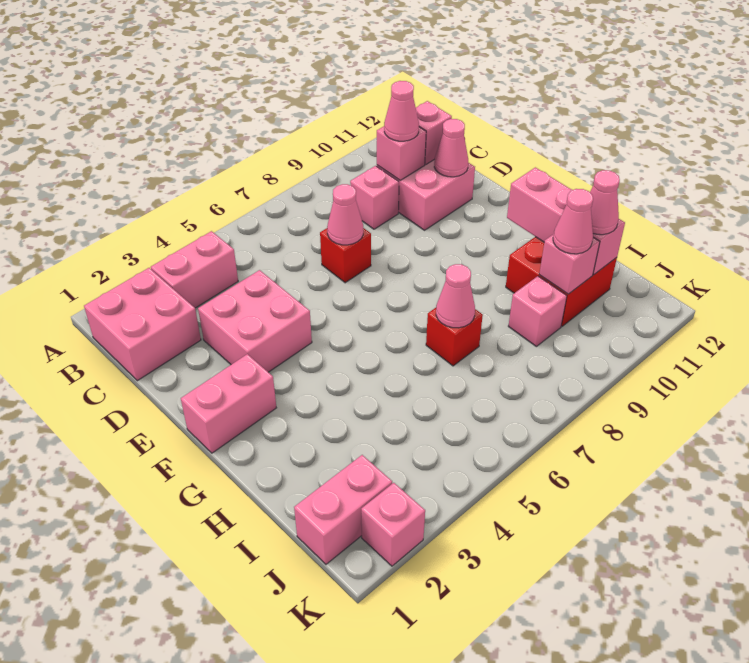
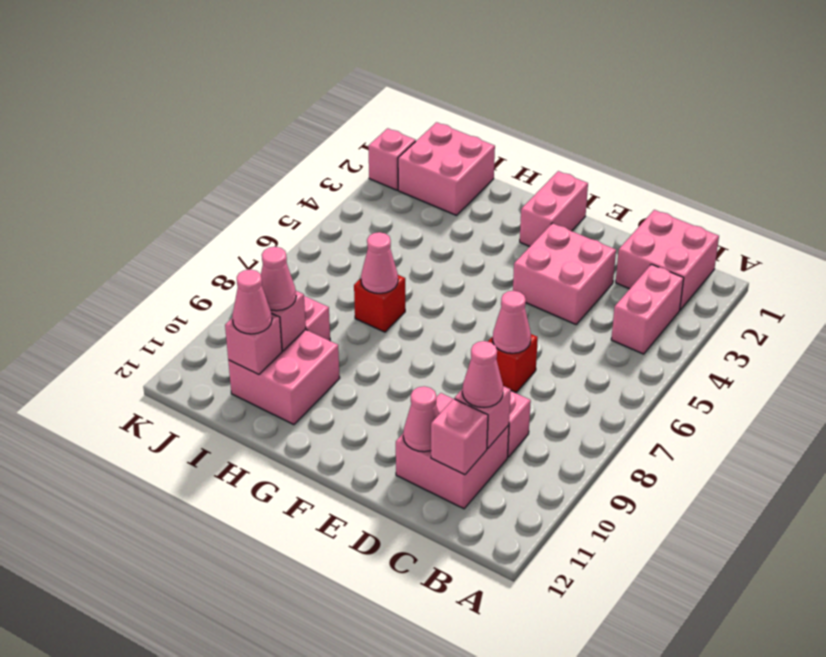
pink 1x3 brick [507,167,625,275] -> pink 1x1 brick [225,314,282,375]
red 2x2 brick [506,237,617,326] -> pink 2x2 brick [228,329,340,425]
pink 1x2 brick [294,455,392,564] -> pink 2x2 brick [398,122,495,215]

